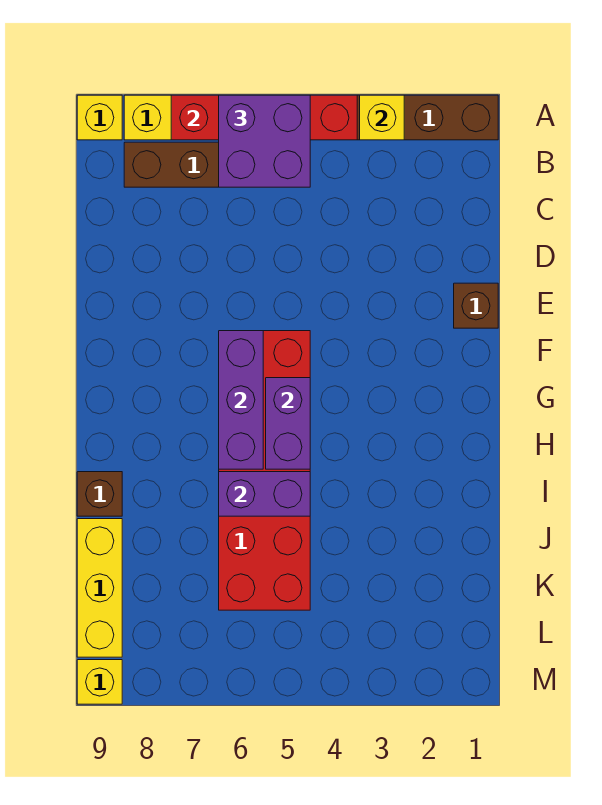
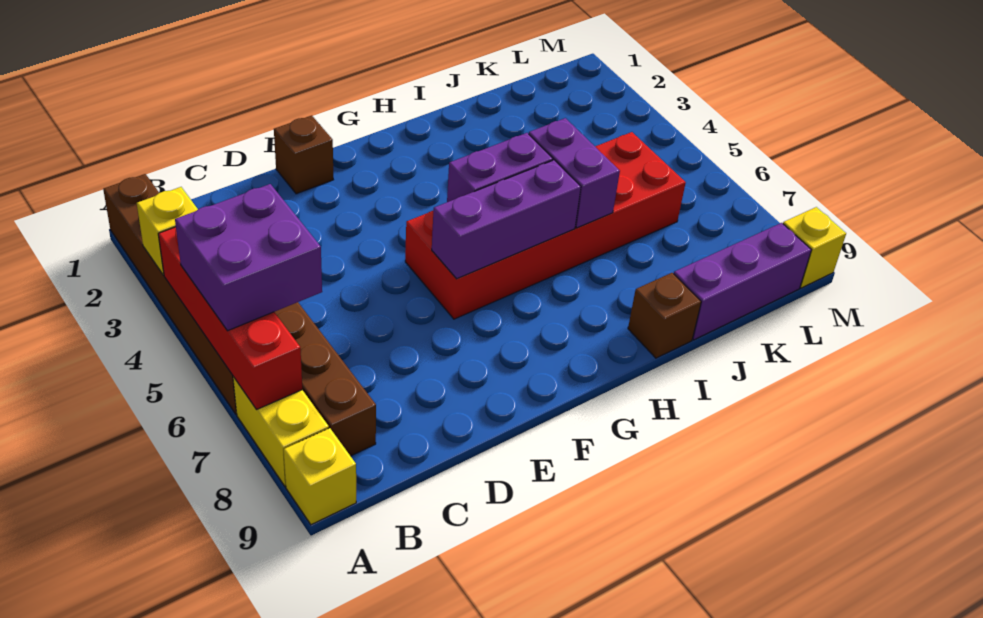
yellow 1x3 brick [77,519,122,657] -> purple 1x3 brick [674,223,811,340]

